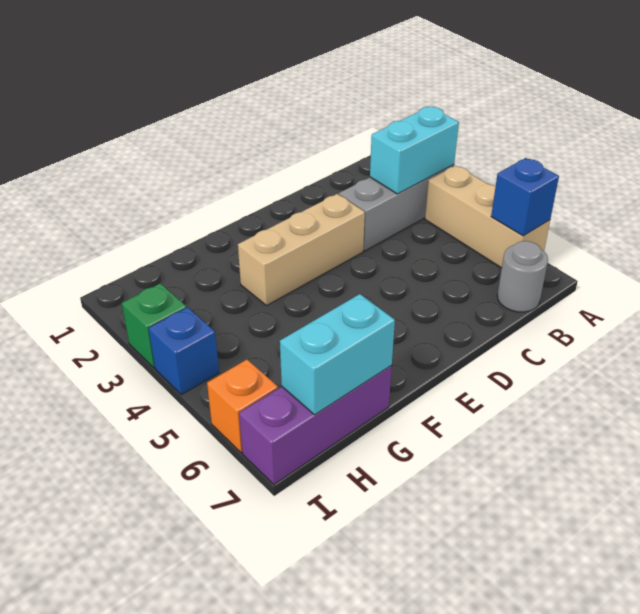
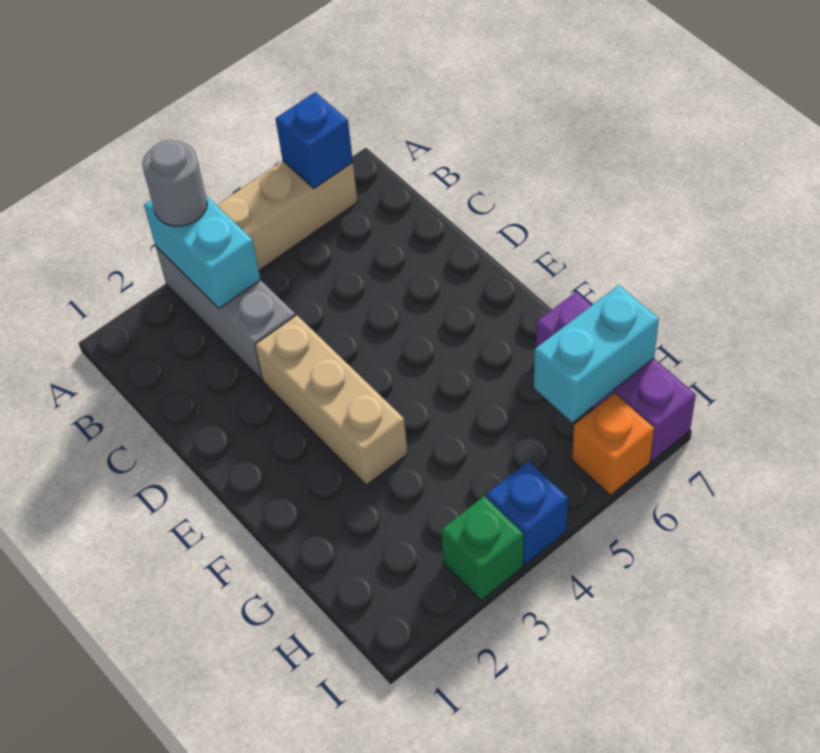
grey 1x1 round brick [497,241,548,312] -> grey 1x1 round brick moved to [142,140,207,226]
cyan 1x2 brick [280,294,395,415] -> cyan 1x2 brick turned to [534,285,659,422]

